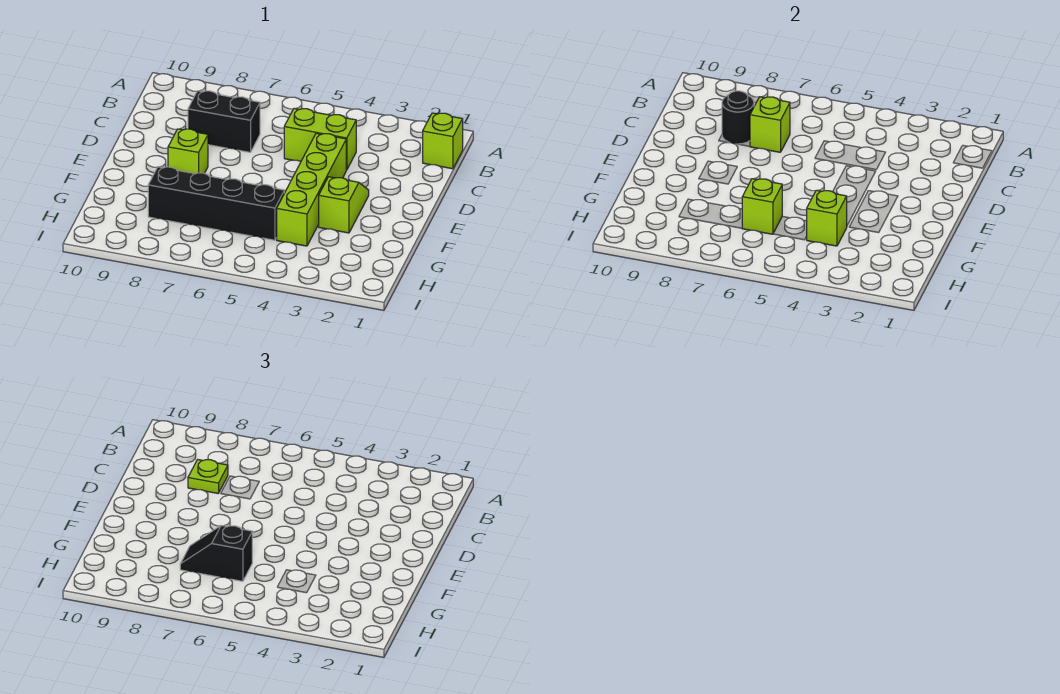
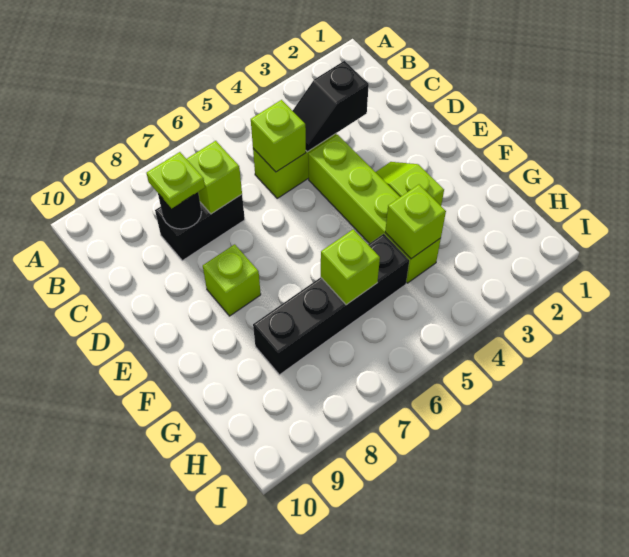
lime 1x1 brick [423,113,463,169] -> lime 1x1 brick moved to [251,100,306,172]
black 1x2 slope [180,526,252,581] -> black 1x2 slope moved to [293,61,369,152]

